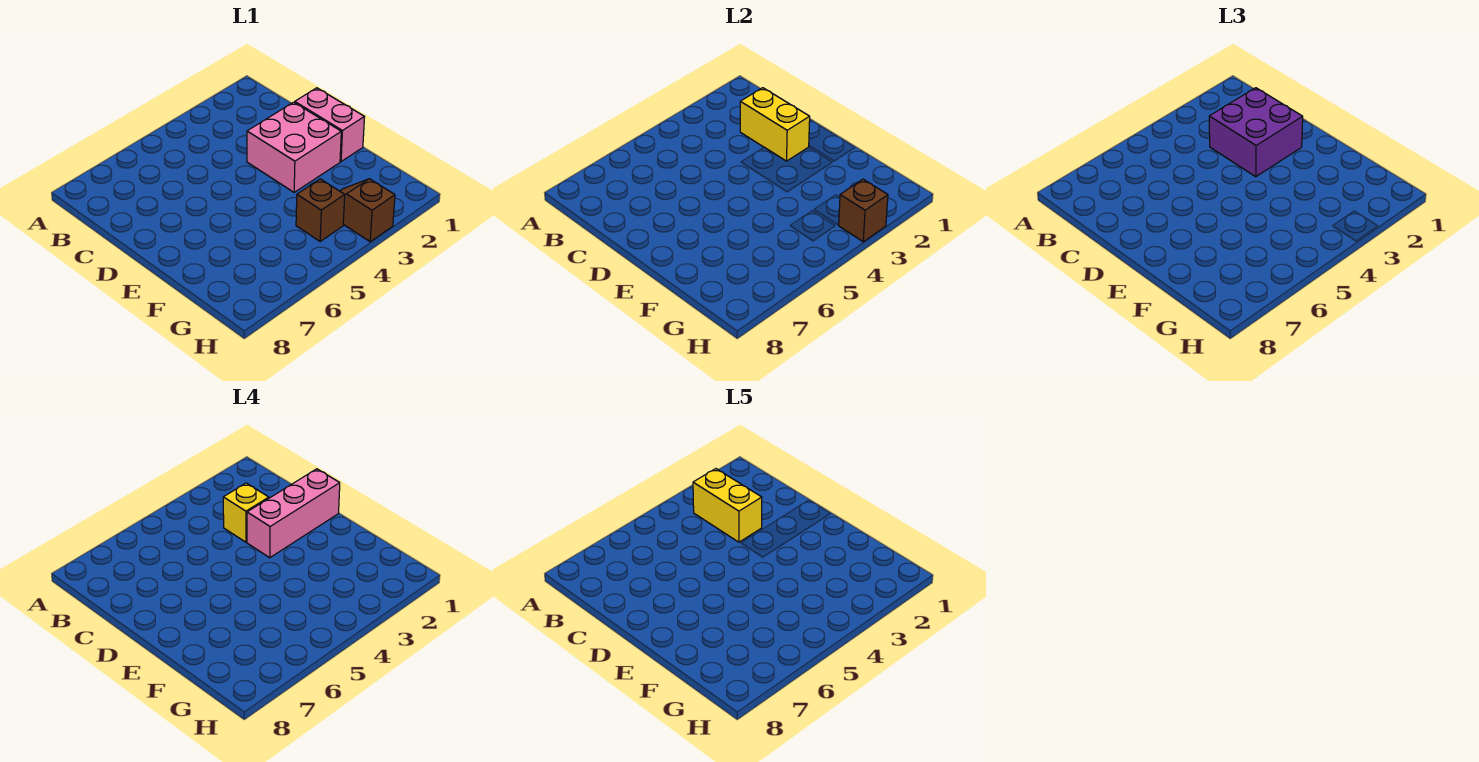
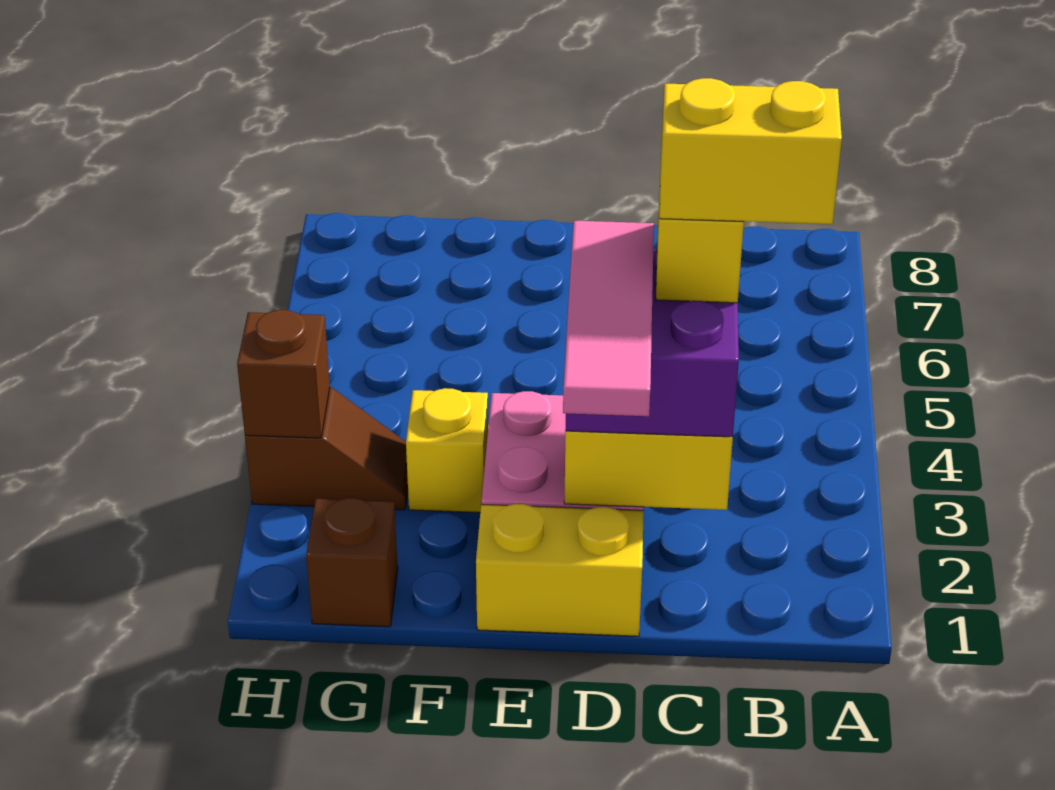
pink 1x2 brick [295,88,364,162] -> yellow 1x2 brick [476,504,644,636]
pink 1x3 brick [247,469,340,558] -> pink 1x3 tile [563,221,654,416]
none -> yellow 1x1 brick [406,388,488,513]
brown 1x1 brick [296,179,345,241] -> brown 1x1 brick moved to [306,498,398,627]

